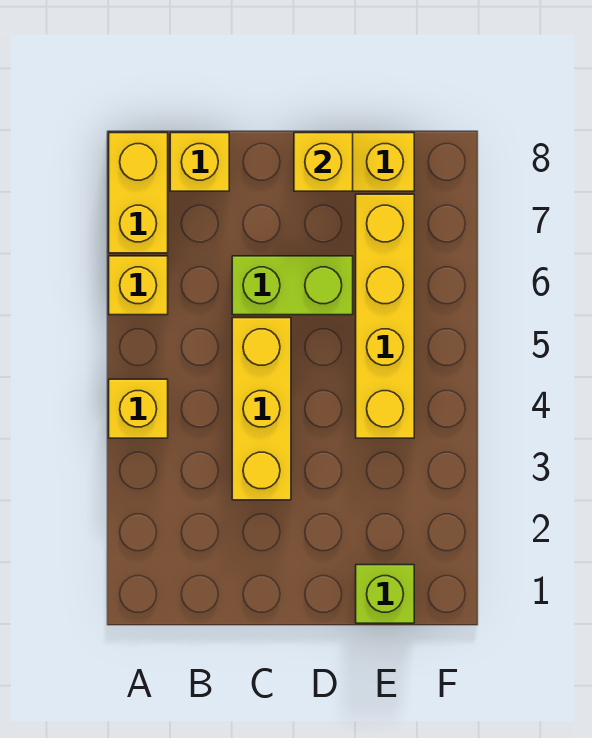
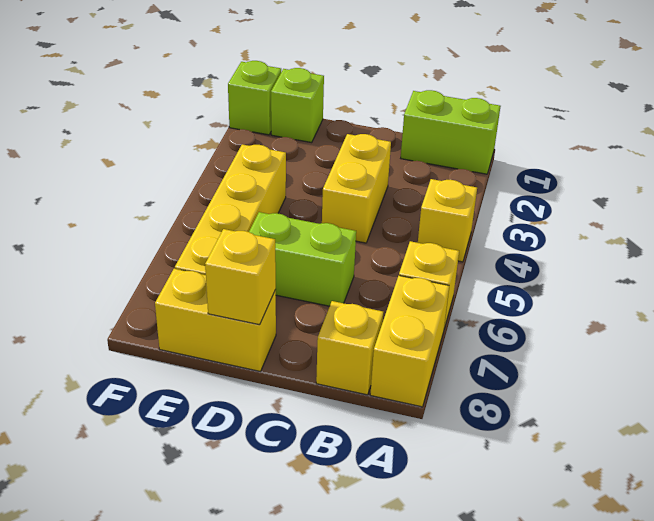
none -> lime 1x2 brick [401,90,501,174]
yellow 1x3 brick [232,318,291,500] -> yellow 1x2 brick [322,134,391,243]
none -> lime 1x1 brick [228,61,281,135]

